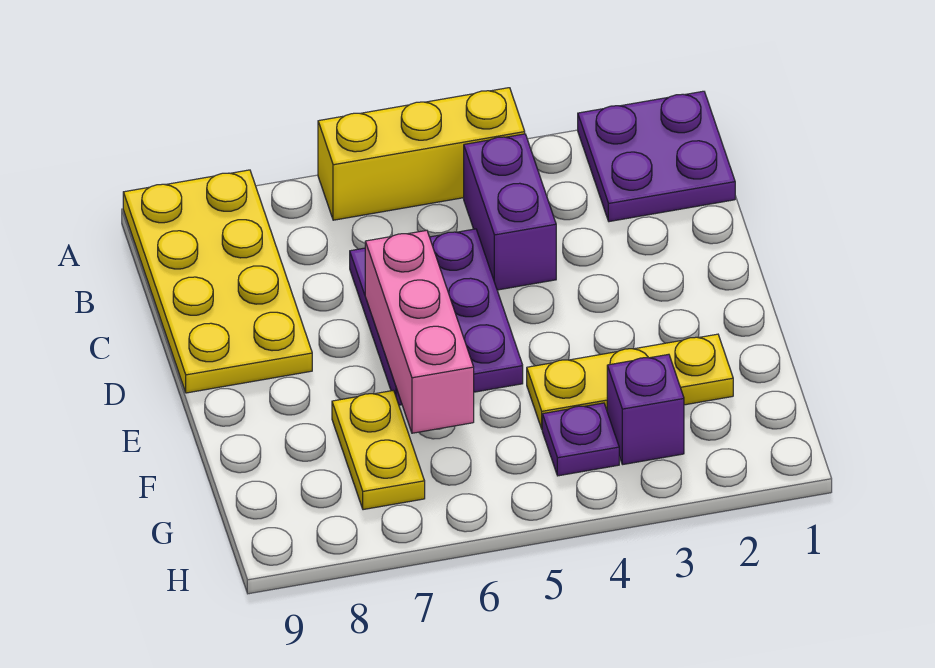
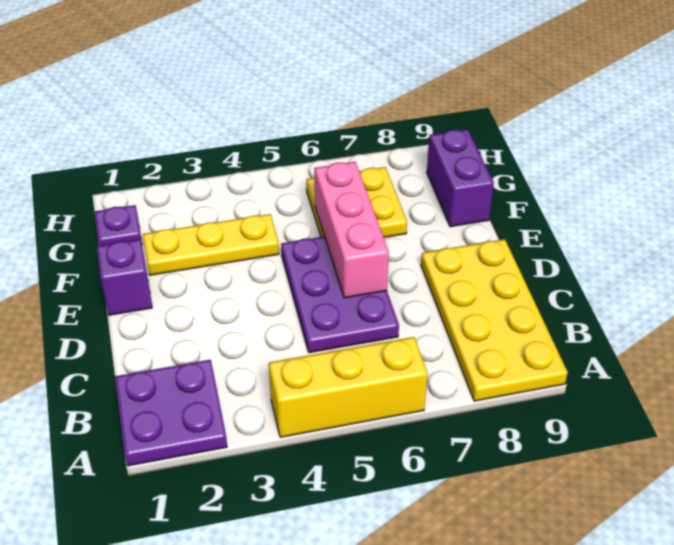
purple 1x2 brick [464,134,556,290] -> purple 1x2 brick moved to [427,129,494,227]
yellow 1x2 plate [332,390,425,510] -> yellow 2x2 plate [306,167,407,237]
purple 1x1 brick [607,354,684,465] -> purple 1x1 brick moved to [97,239,152,315]
purple 1x1 plate [542,403,619,476] -> purple 1x1 plate moved to [95,205,142,246]

